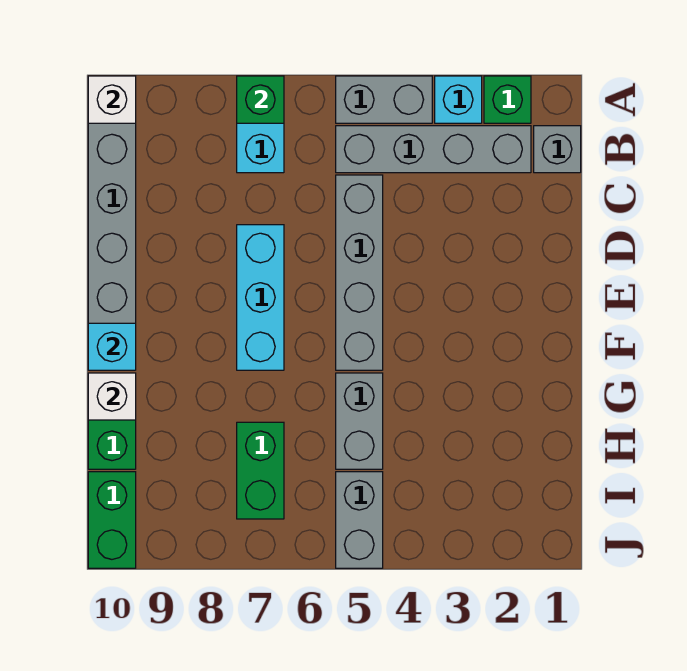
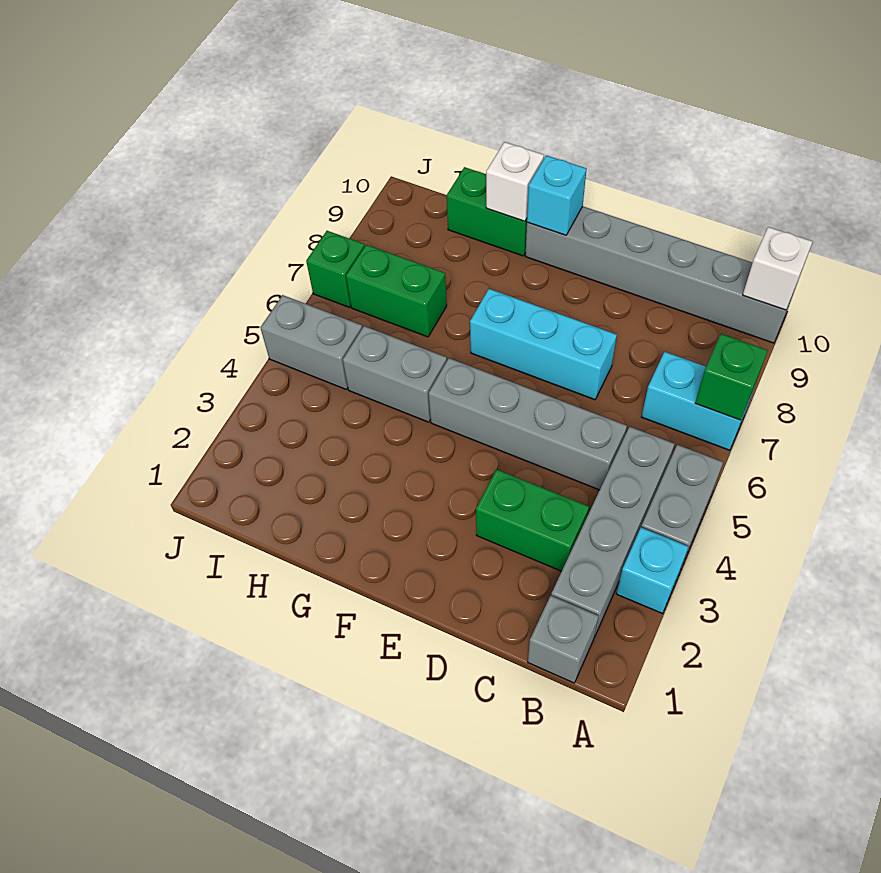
green 1x1 brick [484,76,531,123] -> green 1x1 brick moved to [306,231,365,307]
green 1x2 brick [88,472,136,568] -> green 1x2 brick moved to [476,469,589,571]

